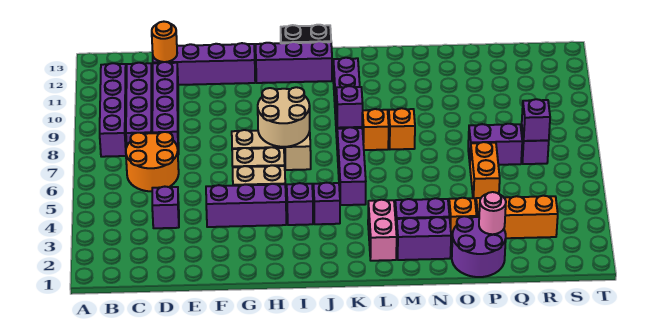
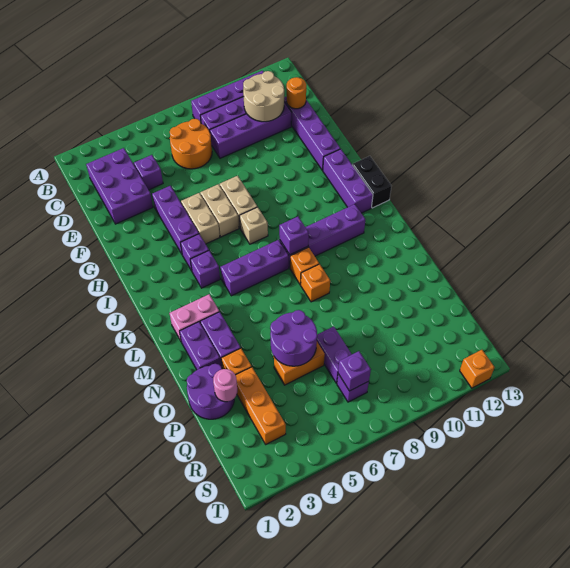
none -> purple 2x3 brick [86,148,153,224]
tan 2x2 round brick [258,87,310,147] -> tan 2x2 round brick moved to [243,71,284,122]
none -> purple 2x2 round brick [270,310,317,366]
none -> orange 1x1 brick [460,350,494,388]

